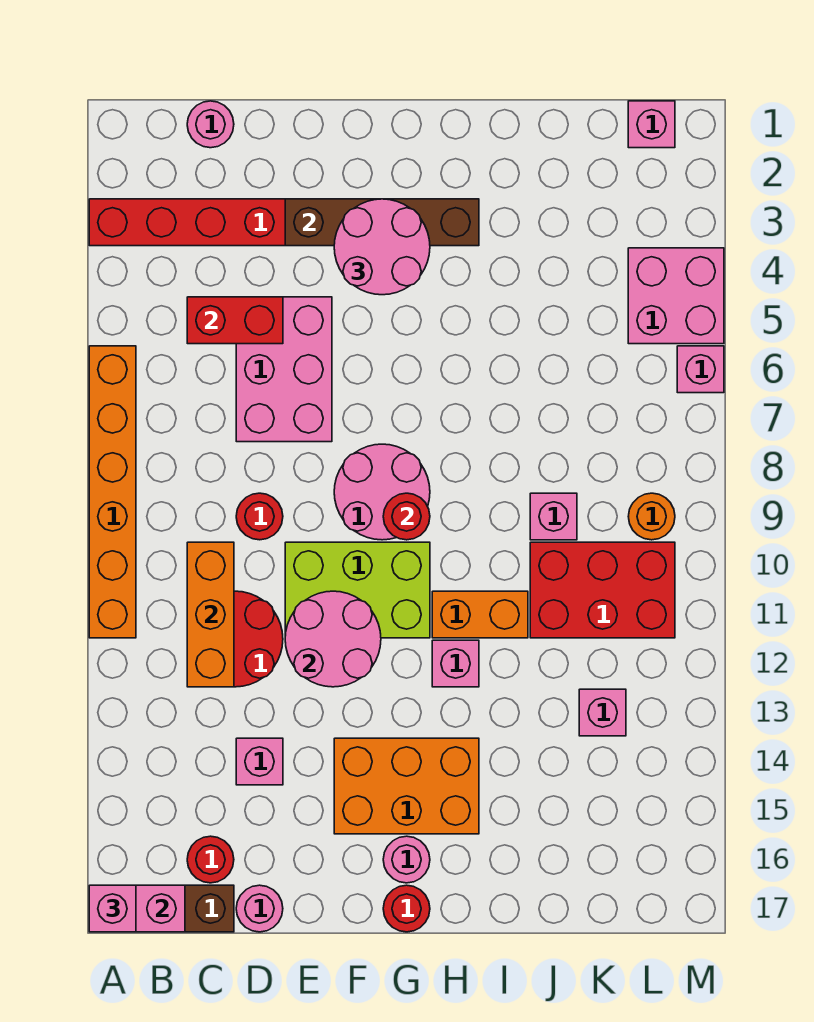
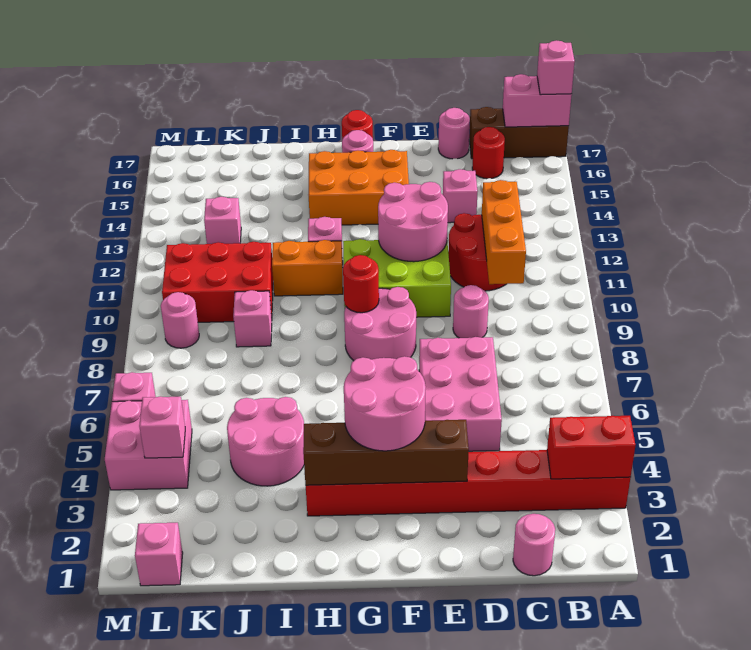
orange 1x6 brick [89,346,136,638] -> none
red 1x2 brick [187,297,283,344] -> red 1x2 brick moved to [547,416,635,479]
red 1x1 round brick [236,493,283,540] -> pink 1x1 round brick [453,285,489,338]
none -> pink 2x2 round brick [227,397,304,486]
none -> pink 1x1 brick [139,396,185,458]
orange 1x1 round brick [628,493,675,540] -> pink 1x1 round brick [161,292,199,348]

